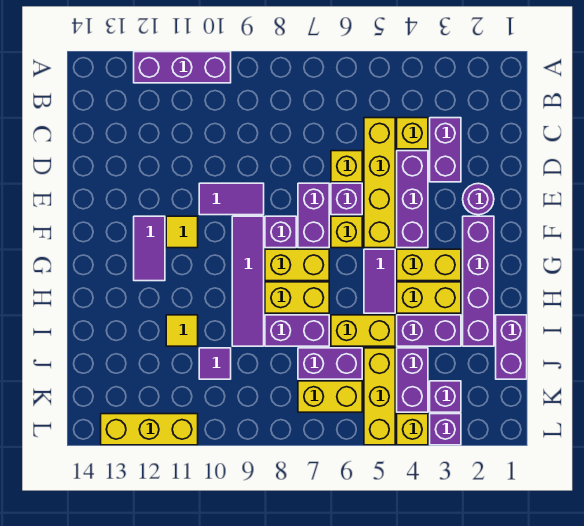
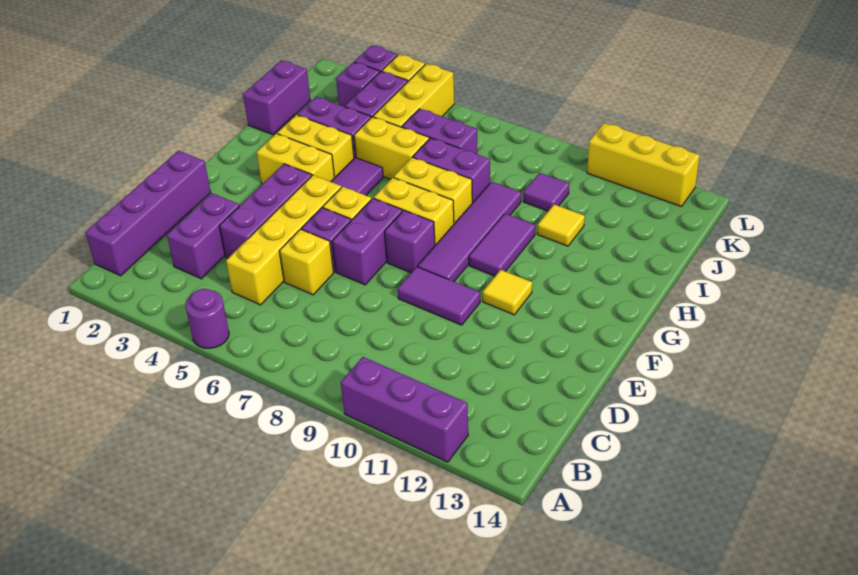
yellow 1x1 brick [397,118,428,149] -> none
purple 1x1 round brick [463,183,494,215] -> purple 1x1 round brick moved to [185,289,229,348]
purple 1x4 brick [463,216,494,346] -> purple 1x4 brick moved to [85,151,211,276]
purple 1x2 tile [134,216,165,281] -> purple 1x2 tile moved to [469,214,535,276]
yellow 1x2 brick [298,381,362,412] -> none

